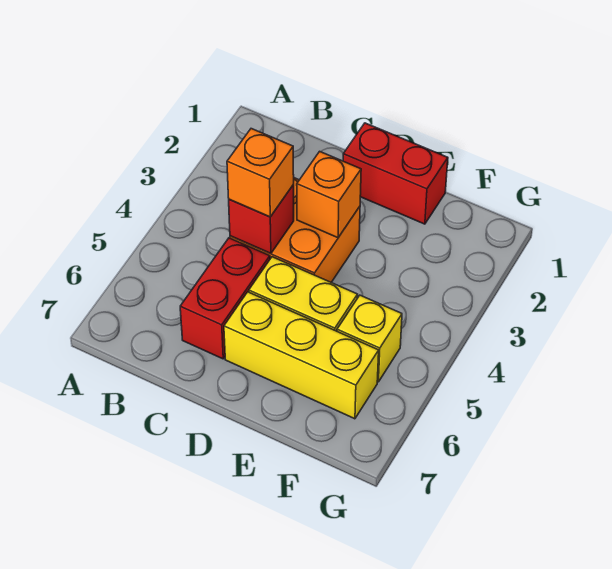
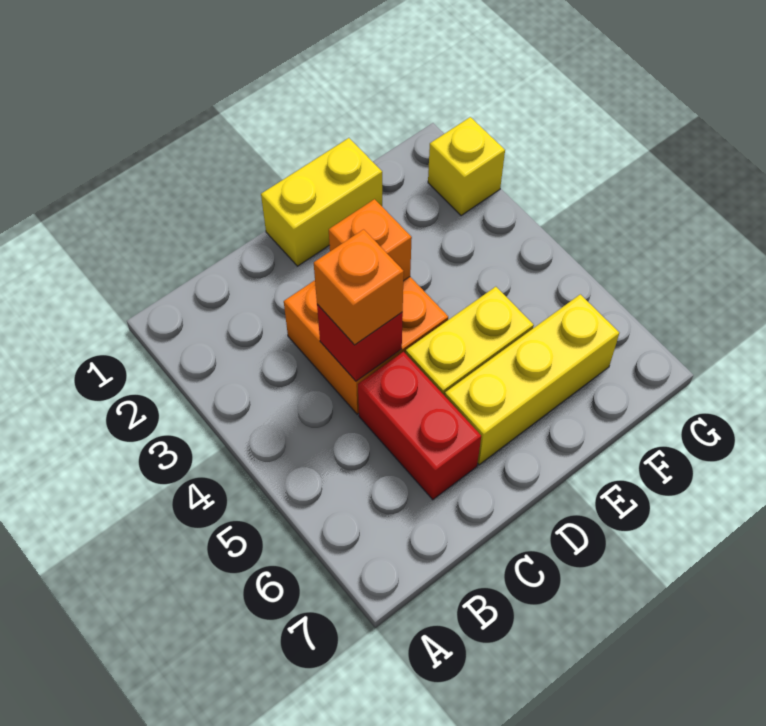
red 1x2 brick [343,123,448,224] -> yellow 1x2 brick [261,138,382,266]
yellow 1x1 brick [337,295,402,382] -> yellow 1x1 brick moved to [428,117,505,216]

